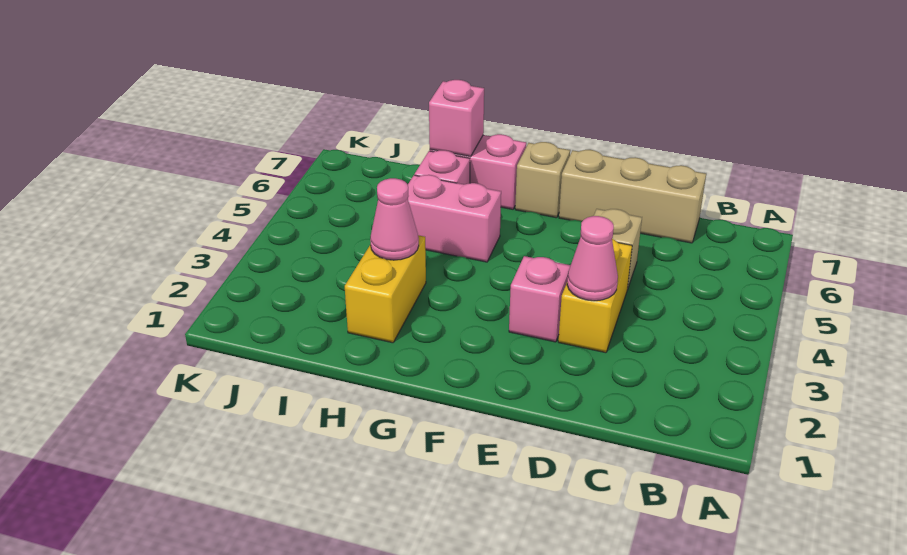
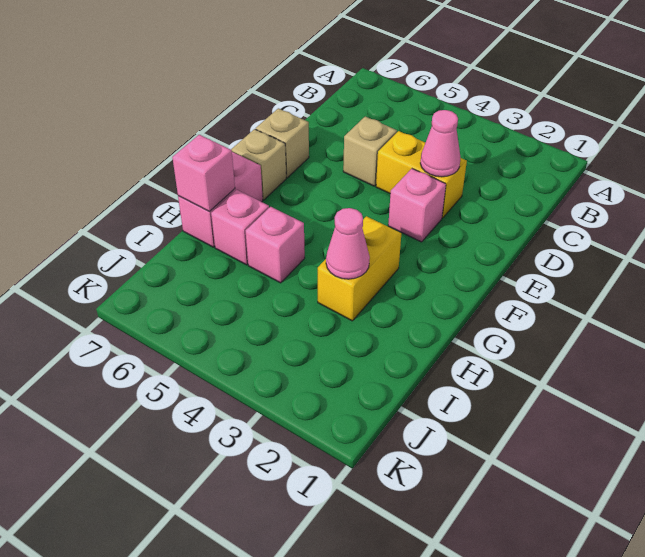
tan 1x3 brick [559,150,706,243] -> tan 1x1 brick [256,108,309,178]
pink 1x2 brick [408,175,501,262] -> pink 1x1 brick [246,207,305,283]
yellow 1x2 brick [345,235,426,343] -> yellow 1x2 brick turned to [318,216,401,321]

